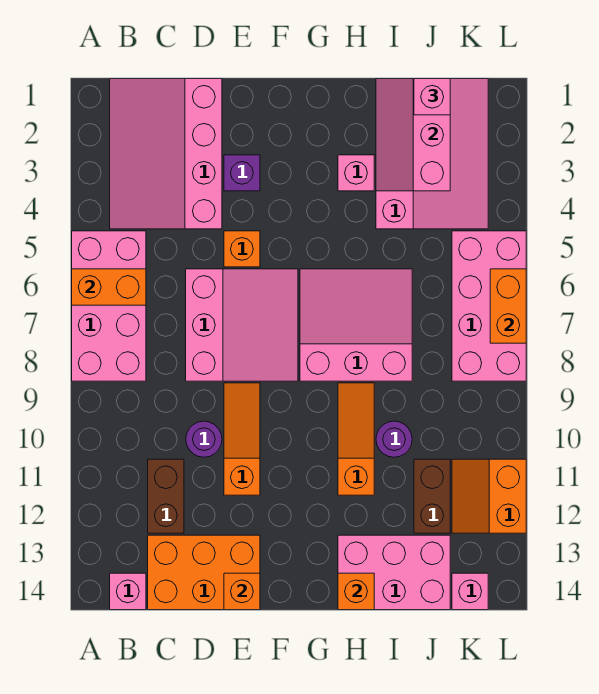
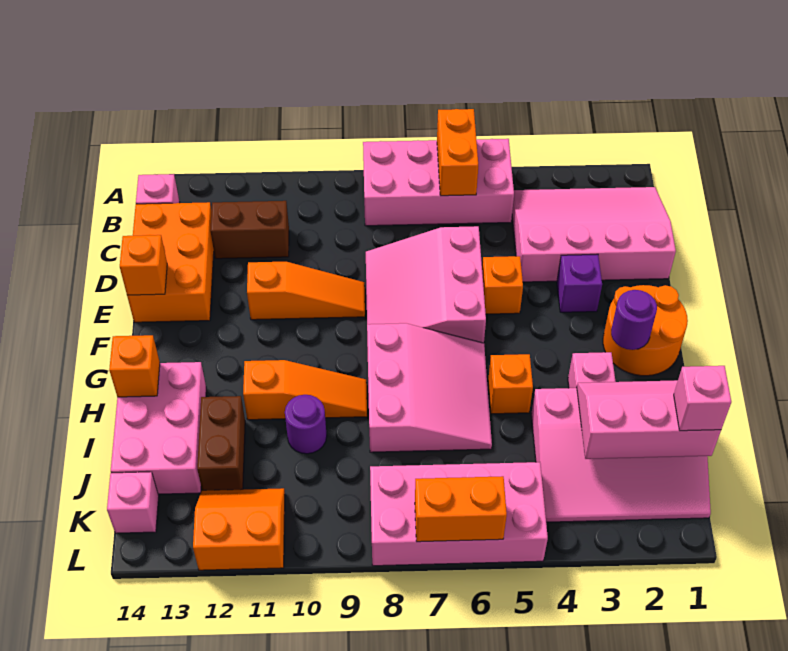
pink 3x3 slope [186,269,298,381] -> pink 3x3 slope turned to [366,226,486,343]
purple 1x1 round brick [186,421,222,457] -> purple 1x1 round brick moved to [611,290,657,350]
none -> orange 2x2 round brick [603,285,688,376]
none -> orange 1x1 brick [488,354,533,414]
brown 1x2 brick [414,459,450,533] -> brown 1x2 brick turned to [197,396,245,490]

